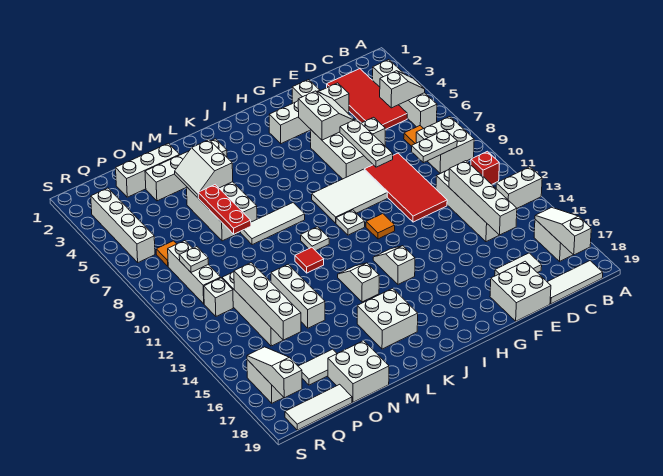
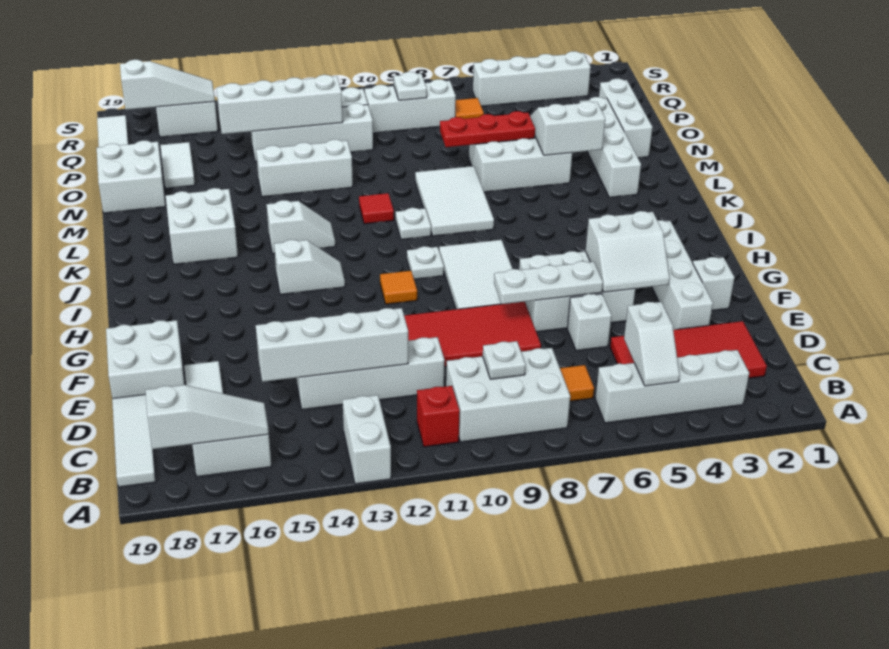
white 2x2 brick [416,117,474,173] -> white 2x3 brick [446,348,570,442]
white 1x2 plate [411,130,457,163] -> white 1x1 plate [483,341,526,379]
white 1x3 tile [241,203,305,245] -> white 2x3 tile [415,166,494,236]

